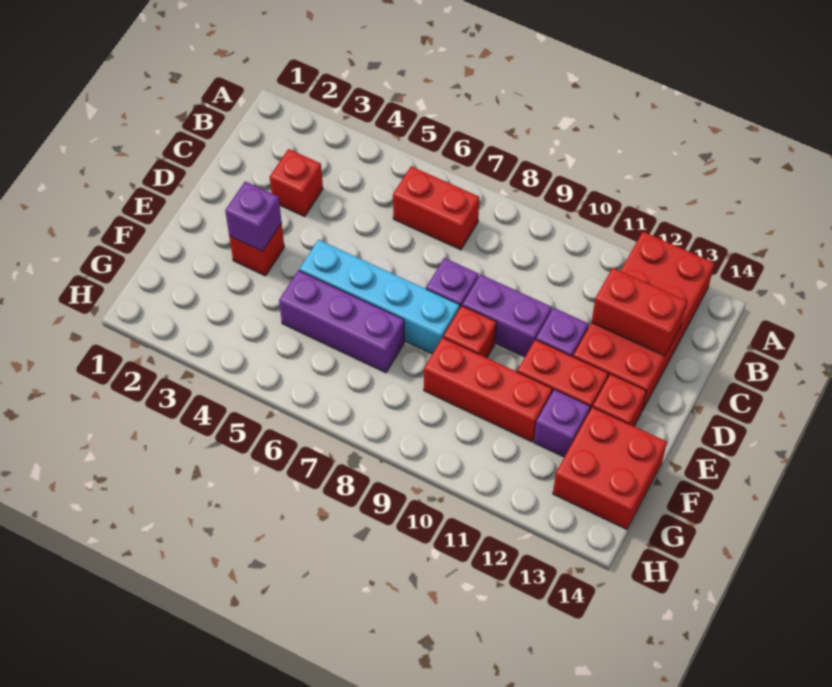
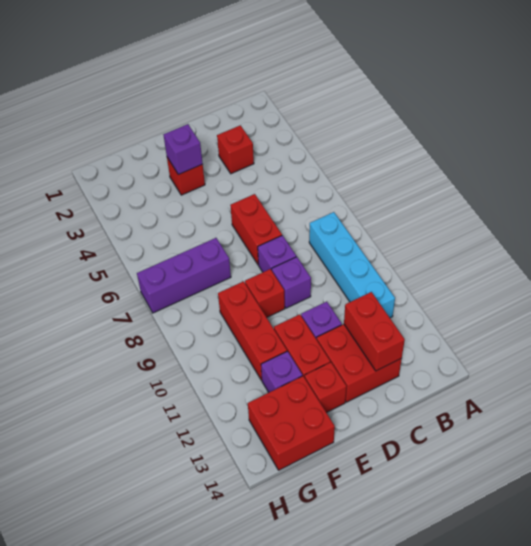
red 2x4 brick [573,232,715,411] -> red 2x2 brick [317,324,402,402]
red 1x2 brick [393,166,479,250] -> red 1x2 brick moved to [230,194,282,265]
purple 1x2 brick [462,274,552,357] -> purple 1x1 brick [272,257,311,308]
cyan 1x4 brick [299,240,460,354] -> cyan 1x4 brick moved to [309,212,395,318]
purple 1x3 brick [279,270,404,373] -> purple 1x3 brick turned to [137,238,231,313]

